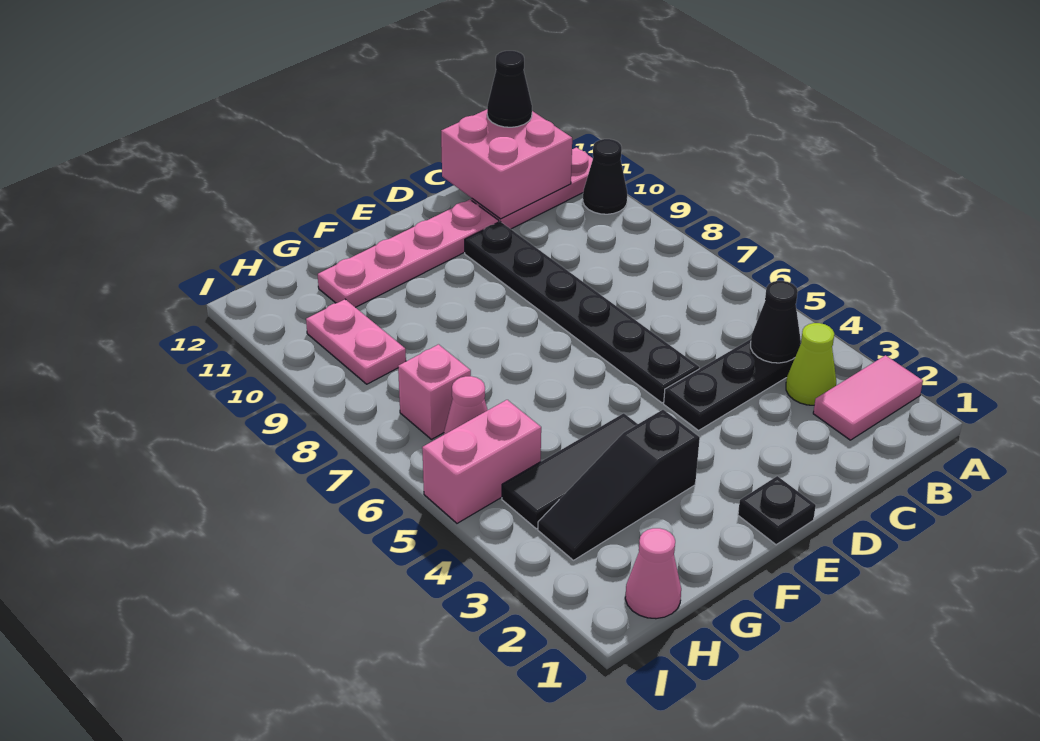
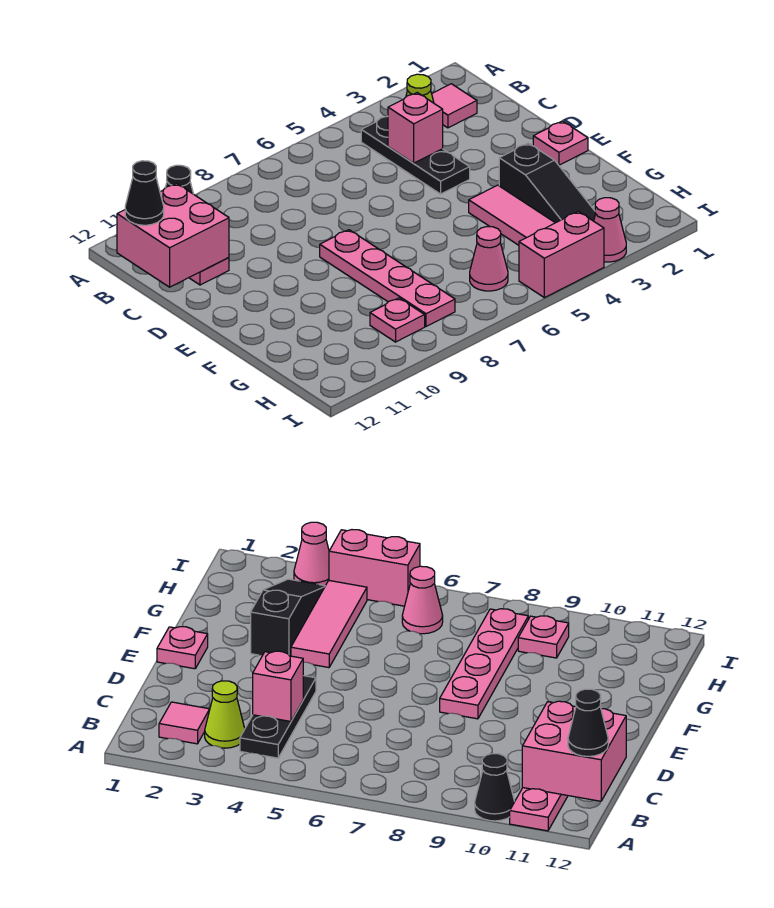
pink 1x2 tile [813,355,923,440] -> pink 1x1 tile [432,84,477,128]
black 1x1 cone [751,281,801,363] -> none
black 1x6 plate [465,222,699,403] -> none
pink 1x4 plate [318,200,499,307] -> pink 1x4 plate moved to [320,230,455,326]
black 1x1 plate [738,476,816,545] -> pink 1x1 plate [533,121,588,165]
black 1x3 tile [502,413,637,529] -> pink 1x3 tile [469,185,555,245]
pink 1x1 cone [625,528,681,619] -> pink 1x1 cone moved to [594,198,626,262]
pink 1x2 brick [422,400,541,523] -> pink 1x2 brick turned to [519,211,604,298]
pink 1x1 brick [398,344,471,439] -> pink 1x1 brick moved to [388,93,443,163]
pink 1x2 plate [306,299,406,384] -> pink 1x1 plate [370,298,425,342]

